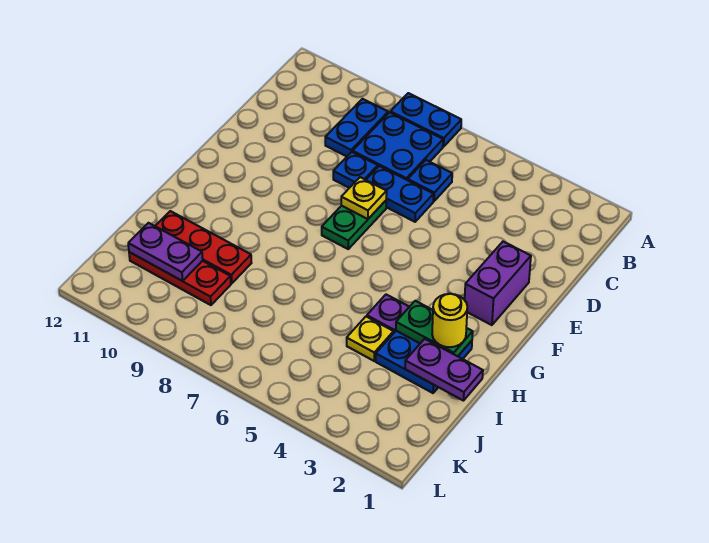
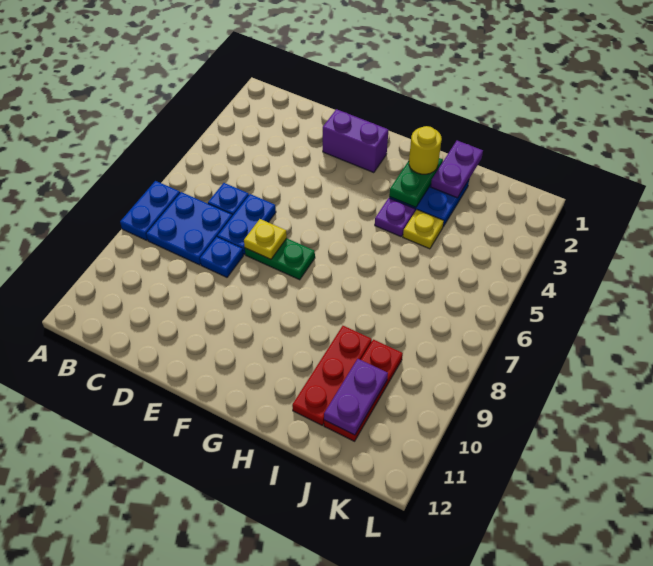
blue 1x2 plate [325,99,388,156] -> none

